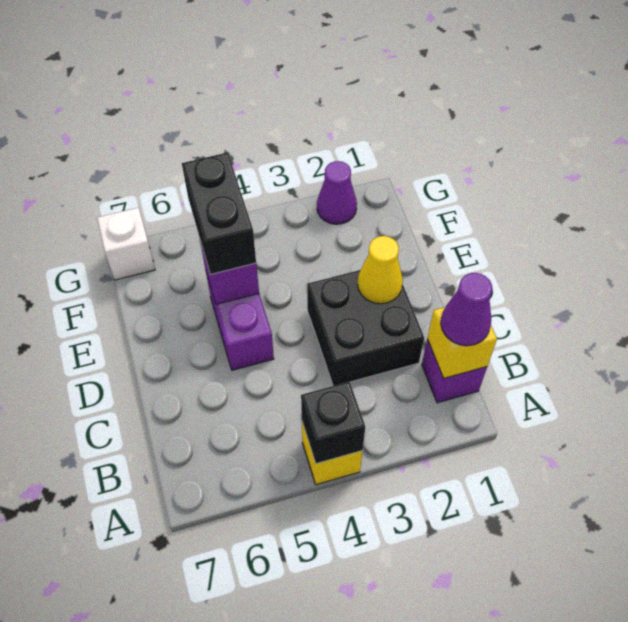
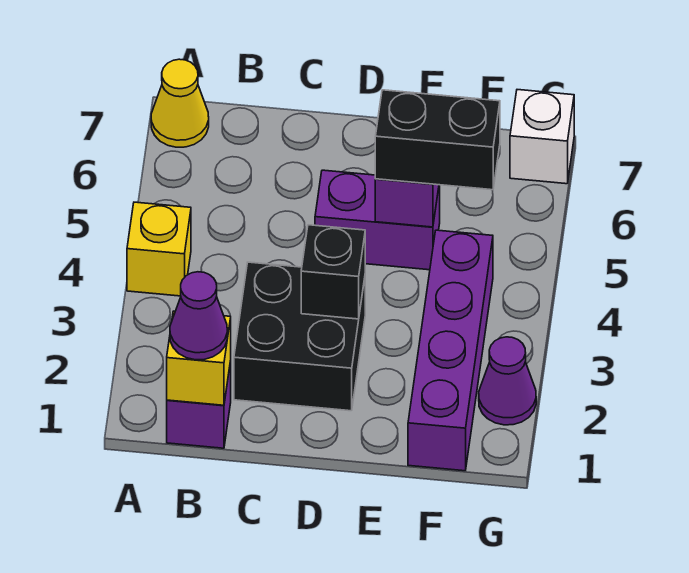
black 1x1 brick [301,382,365,464] -> black 1x1 brick moved to [301,225,365,319]
yellow 1x1 cone [358,236,403,304] -> yellow 1x1 cone moved to [151,59,209,147]
none -> purple 1x4 brick [408,230,493,471]

